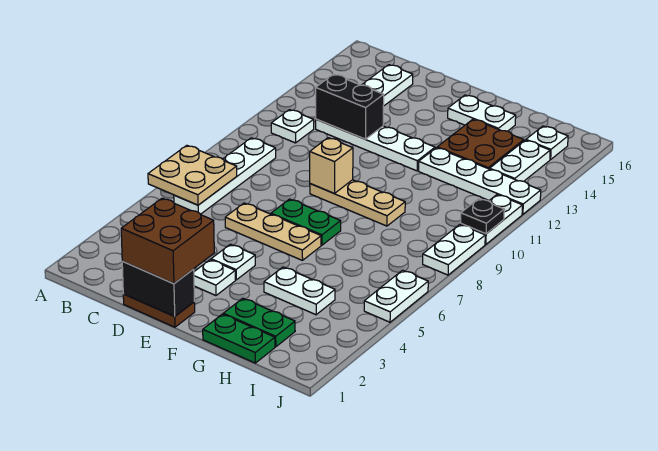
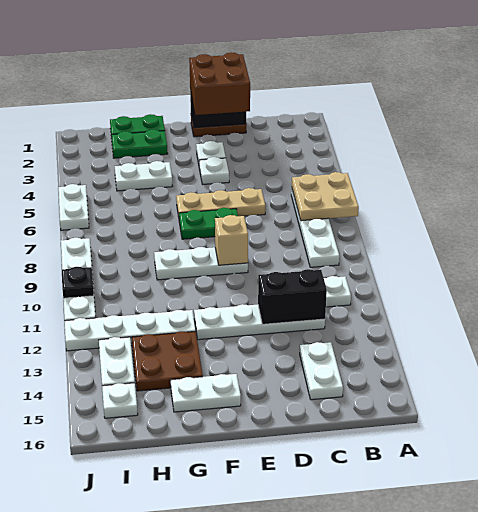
tan 1x3 plate [310,180,405,226] -> white 1x3 plate [154,247,248,280]

